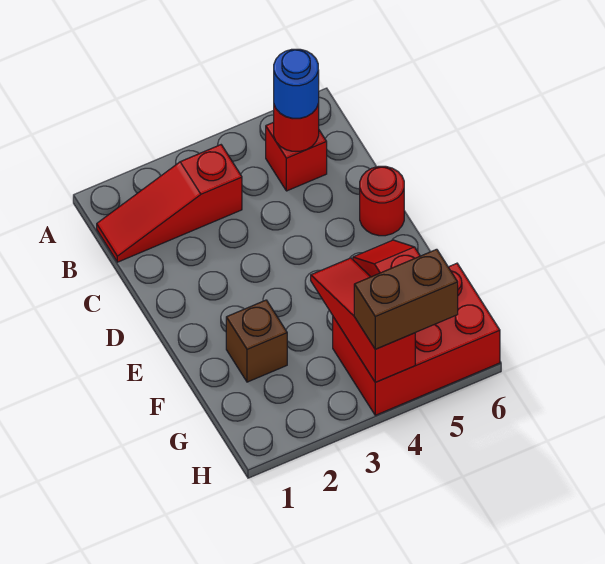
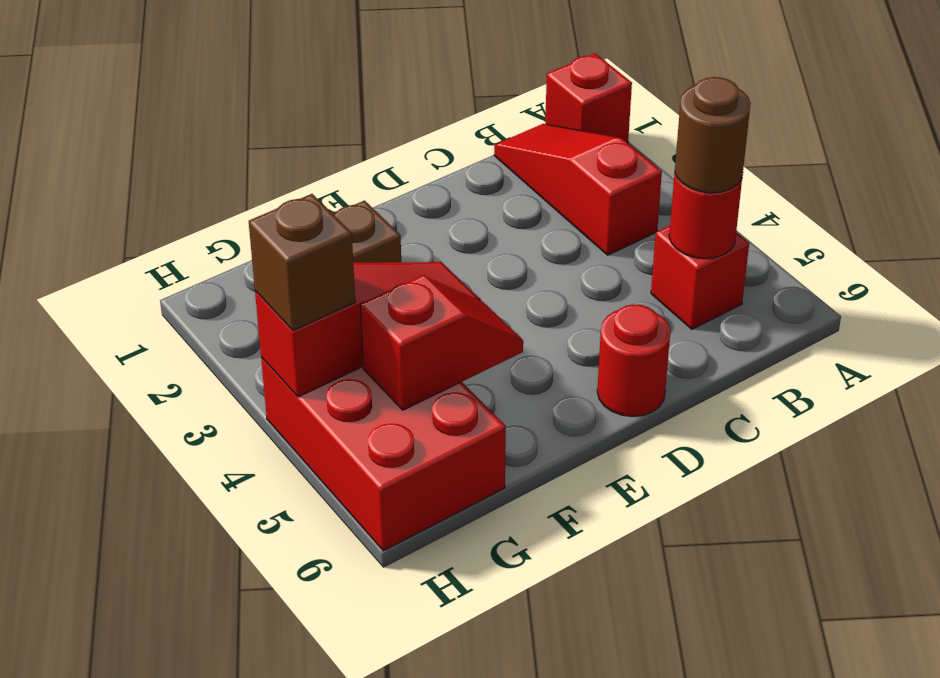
none -> red 1x1 brick [545,53,632,143]
blue 1x1 round brick [274,49,319,118] -> brown 1x1 round brick [675,77,751,193]
brown 1x2 brick [354,249,458,349] -> brown 1x1 brick [249,194,355,330]

